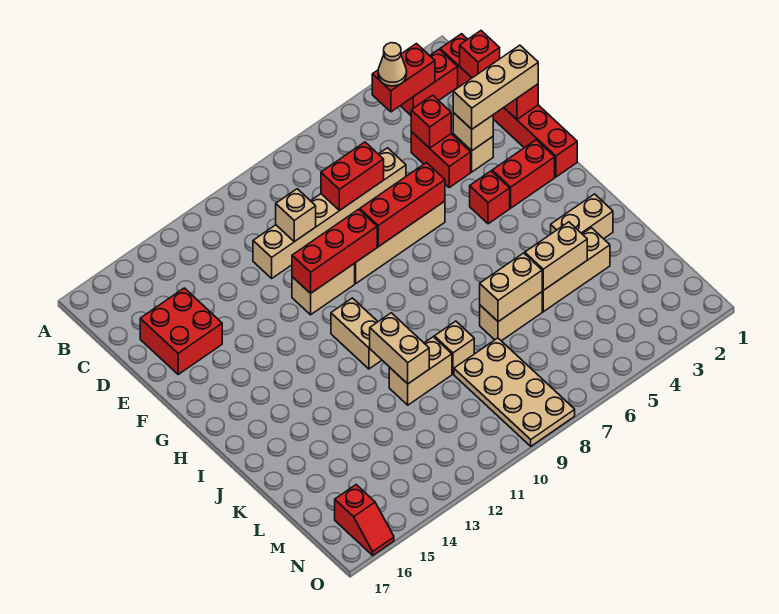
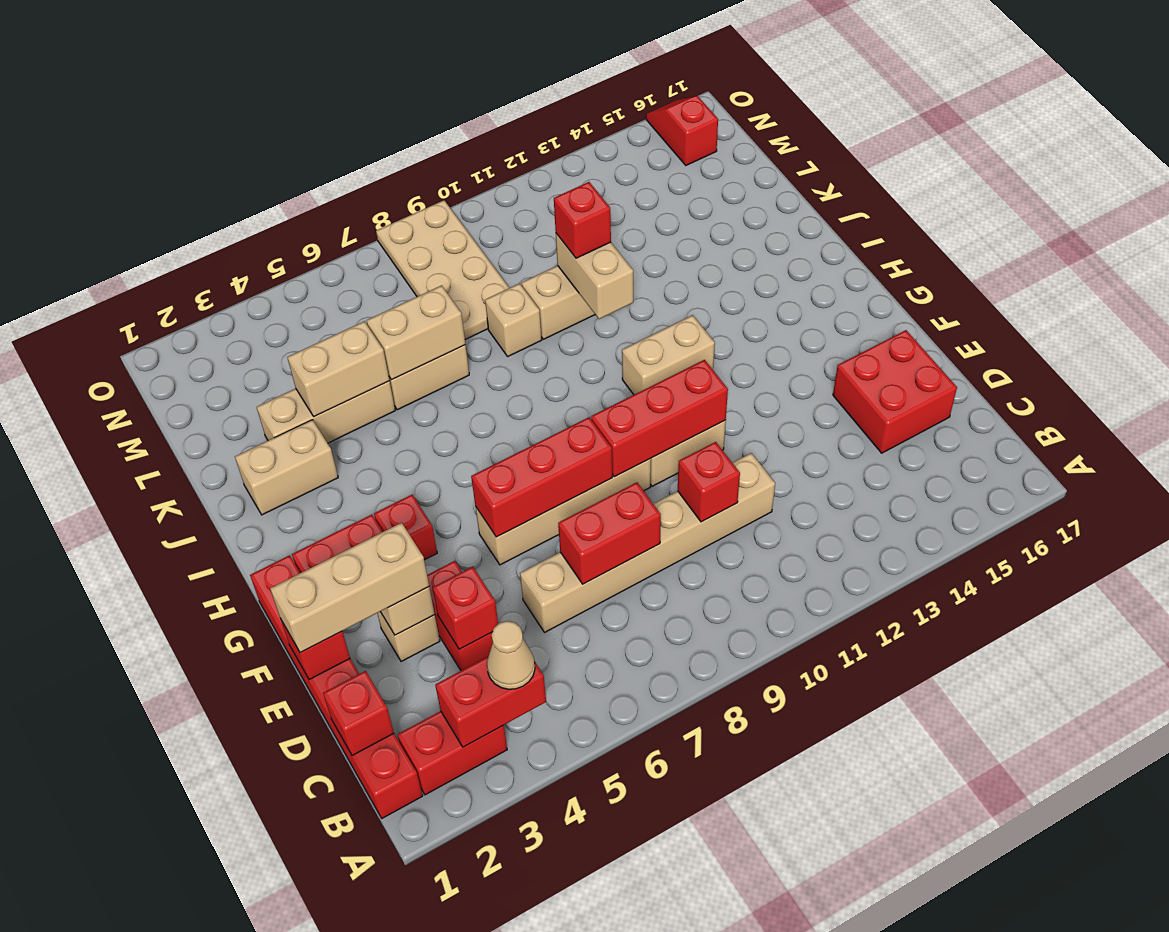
tan 1x1 brick [276,189,316,242] -> red 1x1 brick [678,442,740,522]
tan 1x2 brick [331,298,382,369] -> tan 1x2 brick turned to [622,315,715,395]
none -> red 1x1 brick [554,182,611,258]

